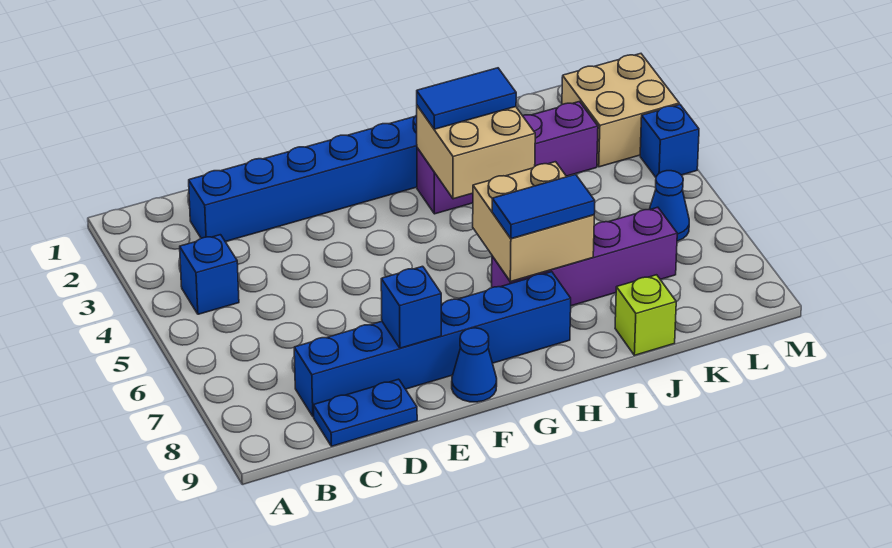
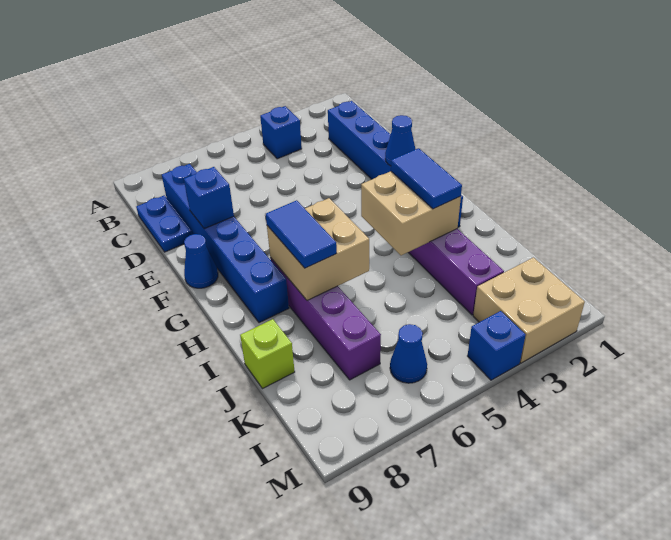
none -> blue 1x1 cone [385,115,415,166]

